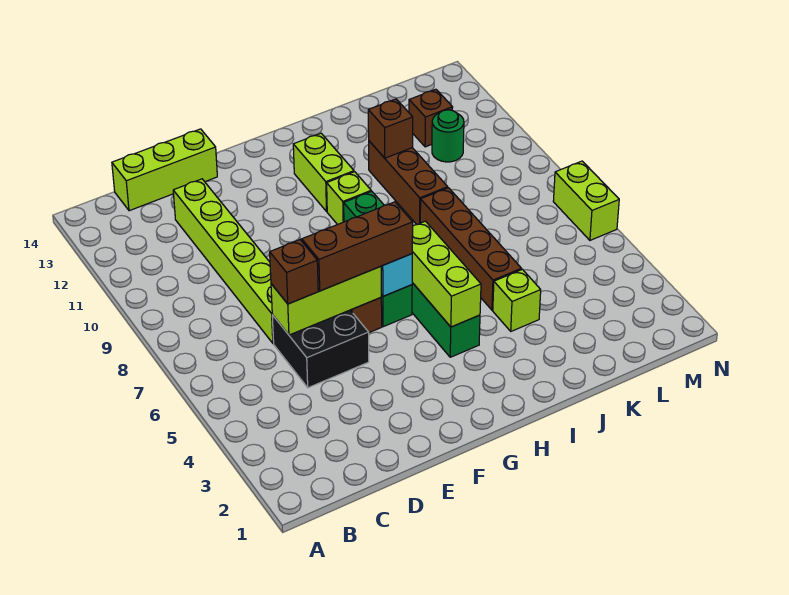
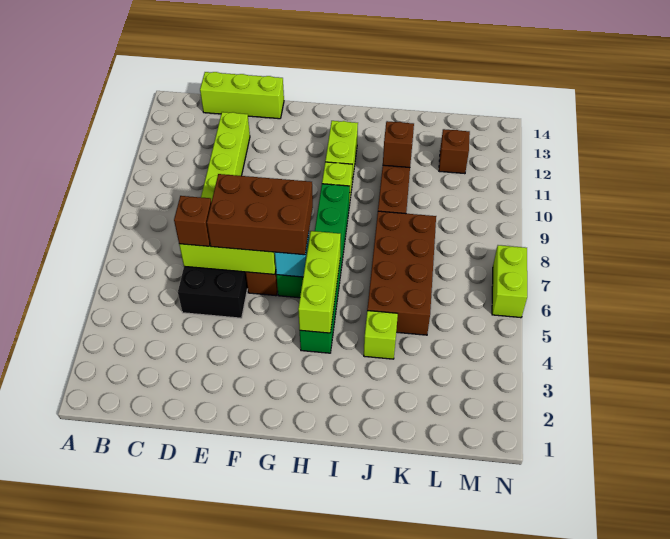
brown 1x3 brick [302,202,413,291] -> brown 2x3 brick [207,174,313,255]
brown 1x4 brick [420,188,522,310] -> brown 2x4 brick [367,211,436,335]
green 1x1 round brick [432,110,464,162] -> none

